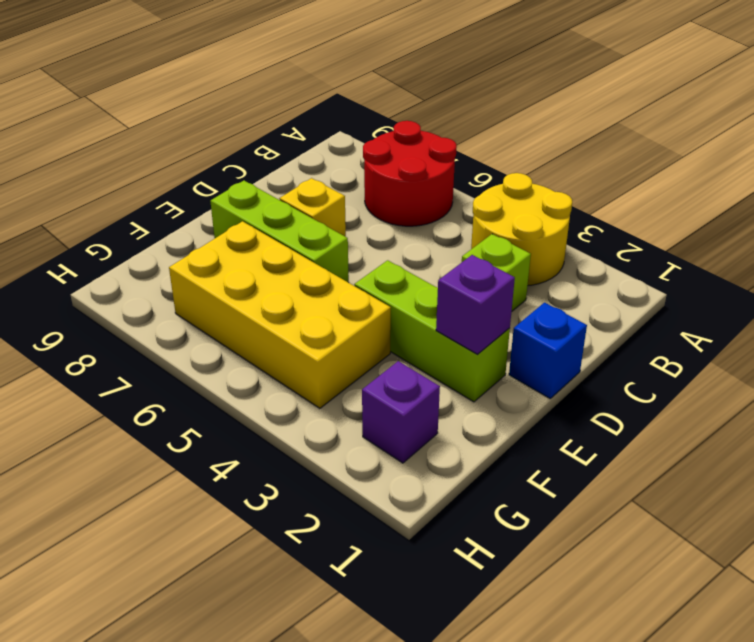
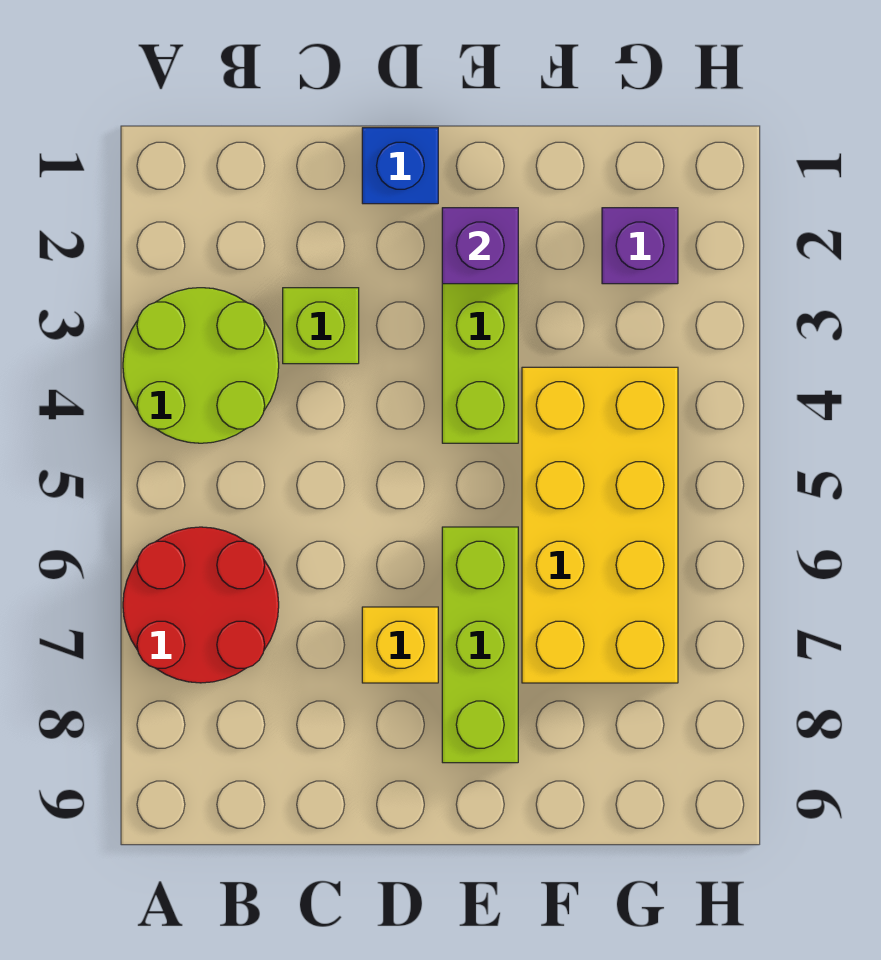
yellow 2x2 round brick [471,173,572,285] -> lime 2x2 round brick [123,288,279,443]

